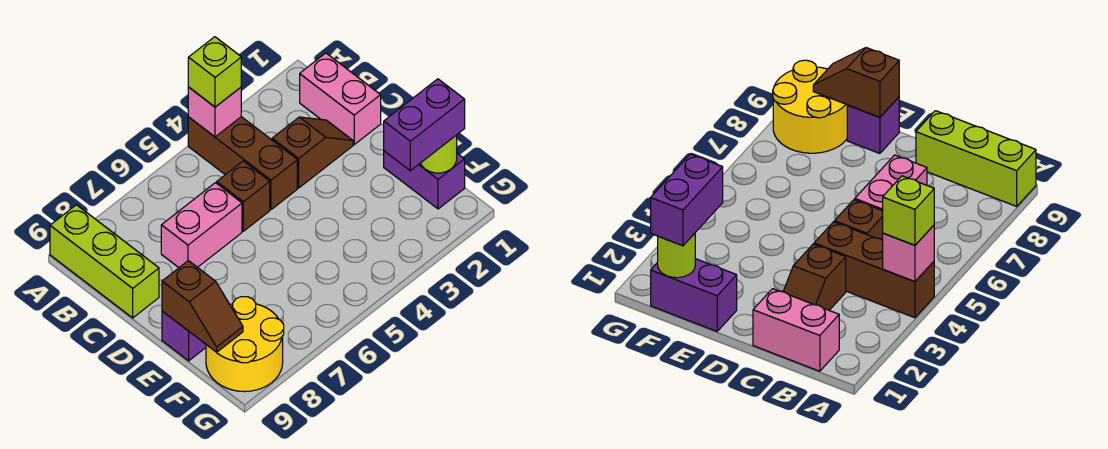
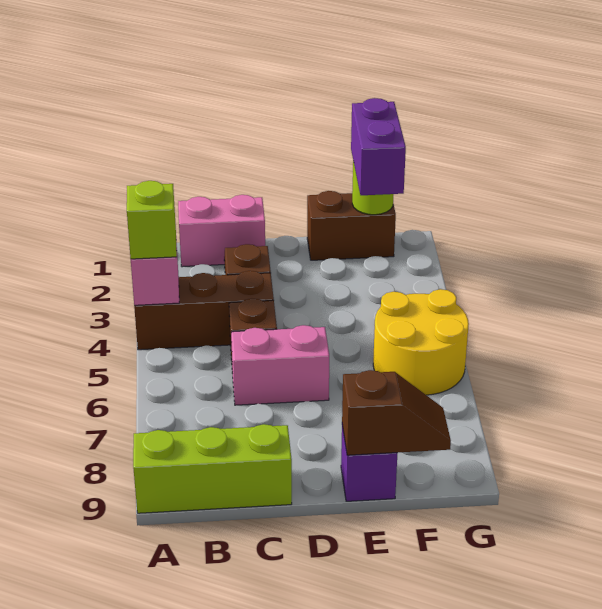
pink 1x2 brick [161,183,242,268] -> pink 1x2 brick turned to [231,325,329,405]
purple 1x2 brick [384,151,465,209] -> brown 1x2 brick [307,191,396,260]
yellow 2x2 round brick [206,297,284,392] -> yellow 2x2 round brick moved to [373,289,469,395]

